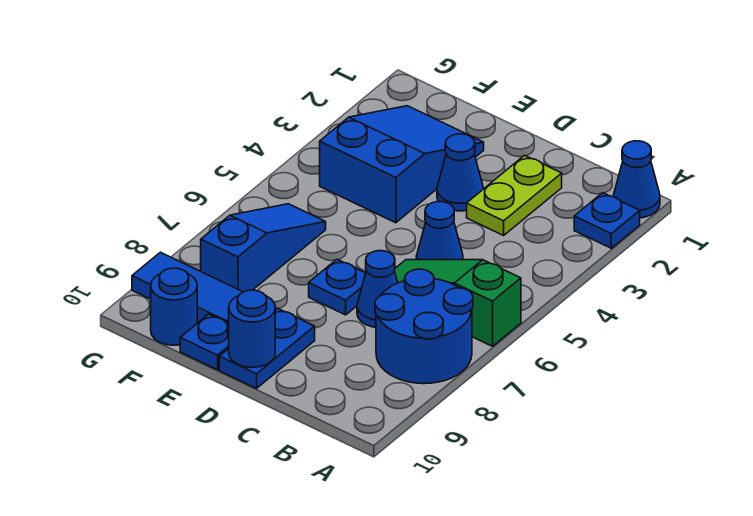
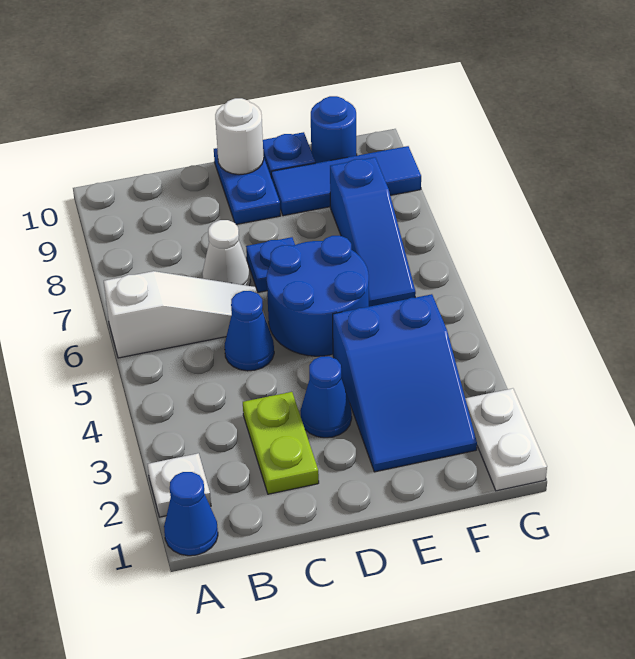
blue 1x1 plate [574,193,640,248] -> white 1x1 plate [148,453,211,517]
green 1x3 slope [394,260,521,346] -> white 1x3 slope [104,271,267,358]
blue 2x2 round brick [375,269,473,384] -> blue 2x2 round brick moved to [267,236,369,356]
blue 1x1 cone [357,251,398,327] -> white 1x1 cone [202,220,250,286]
blue 1x1 round brick [229,290,276,368] -> white 1x1 round brick [215,98,264,175]
none -> white 1x2 plate [465,388,547,491]

